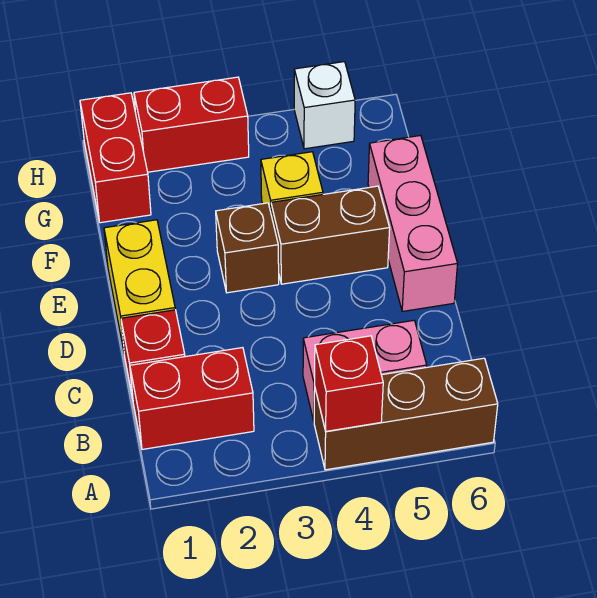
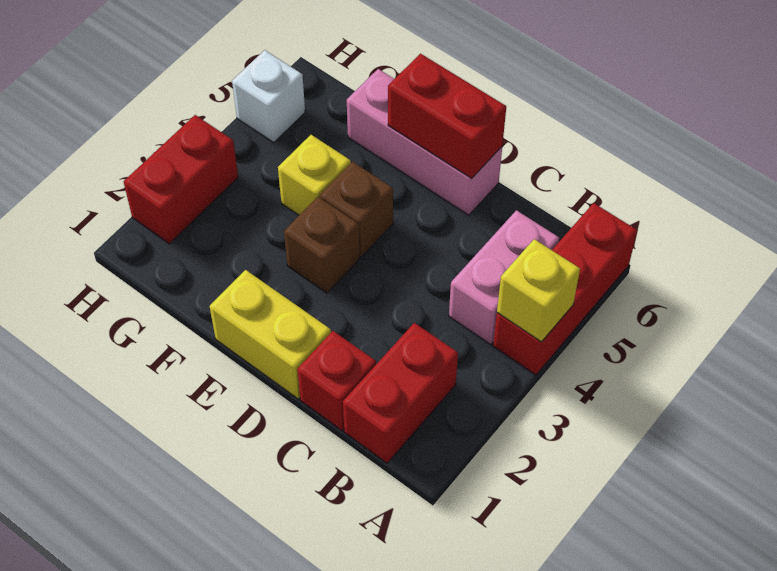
brown 1x3 brick [314,358,498,470] -> red 1x3 brick [493,203,637,375]
red 1x1 brick [315,336,383,431] -> yellow 1x1 brick [497,239,580,342]
brown 1x2 brick [271,186,390,284] -> brown 1x1 brick [320,162,393,257]
red 1x2 brick [80,93,151,223] -> red 1x2 brick moved to [388,54,506,179]

